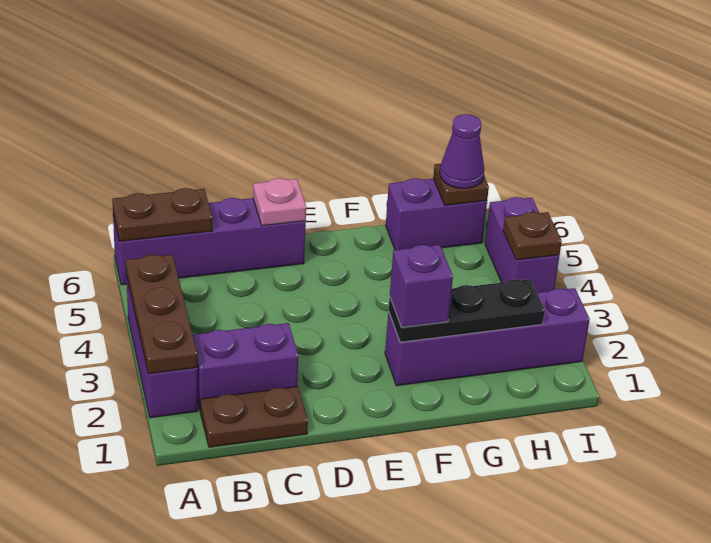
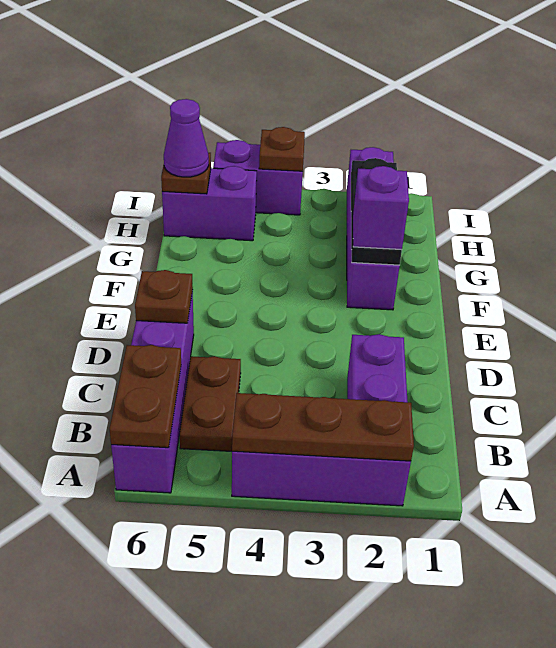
brown 1x2 plate [200,386,308,447] -> brown 1x2 plate moved to [180,356,241,451]
pink 1x1 plate [253,178,306,226] -> brown 1x1 plate [135,270,193,323]
purple 1x2 brick [386,178,487,250] -> purple 1x2 brick turned to [162,166,257,241]

